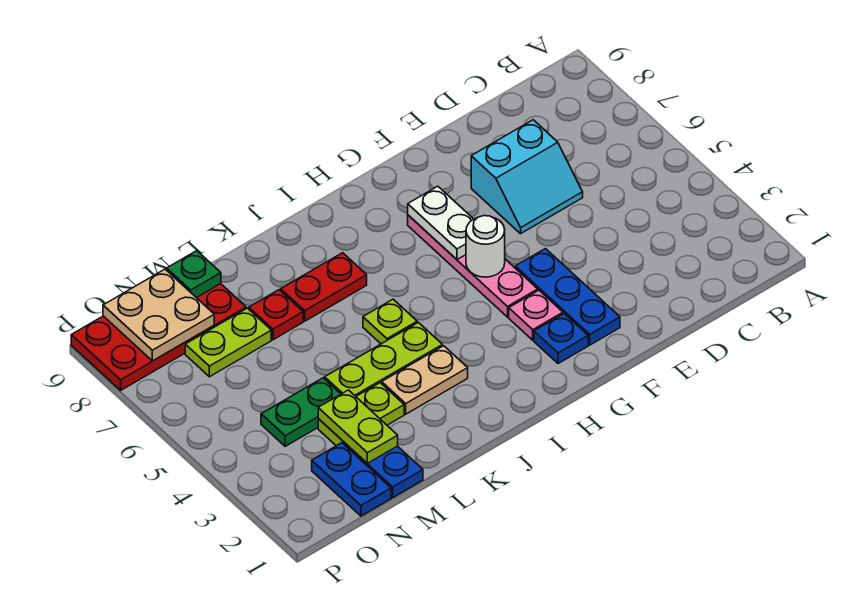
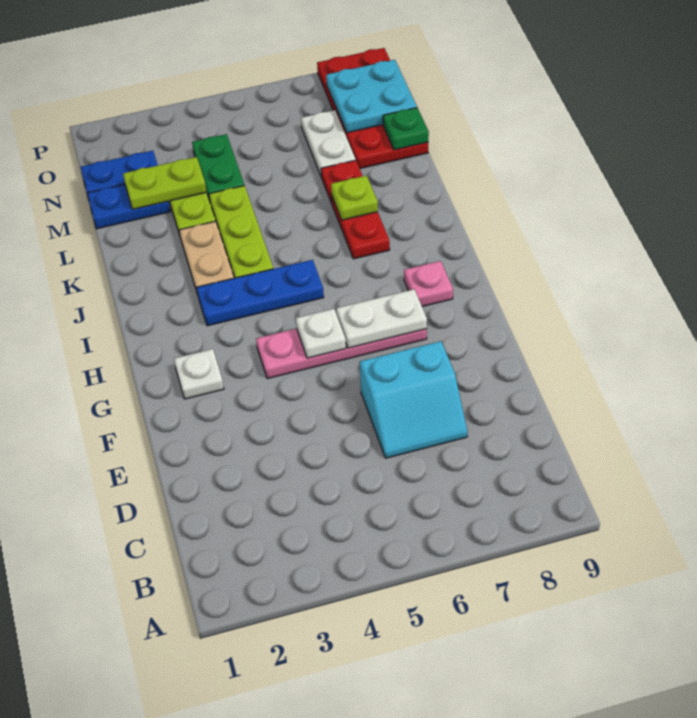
cyan 2x2 slope [471,120,583,234] -> cyan 2x2 slope turned to [360,341,468,458]
blue 1x3 plate [515,249,620,345] -> blue 1x3 plate moved to [197,260,324,326]
blue 1x1 plate [534,314,588,364] -> white 1x1 plate [174,349,224,399]
pink 1x1 plate [509,290,563,340] -> pink 1x1 plate moved to [404,261,453,307]
white 1x1 round brick [466,216,505,277] -> white 1x1 plate [296,309,346,358]
lime 1x1 plate [363,299,417,344] -> lime 1x1 plate moved to [331,176,378,220]
lime 1x2 plate [185,308,271,377] -> white 1x2 plate [301,110,356,177]
tan 2x2 plate [103,269,214,361] -> cyan 2x2 plate [326,60,417,133]

